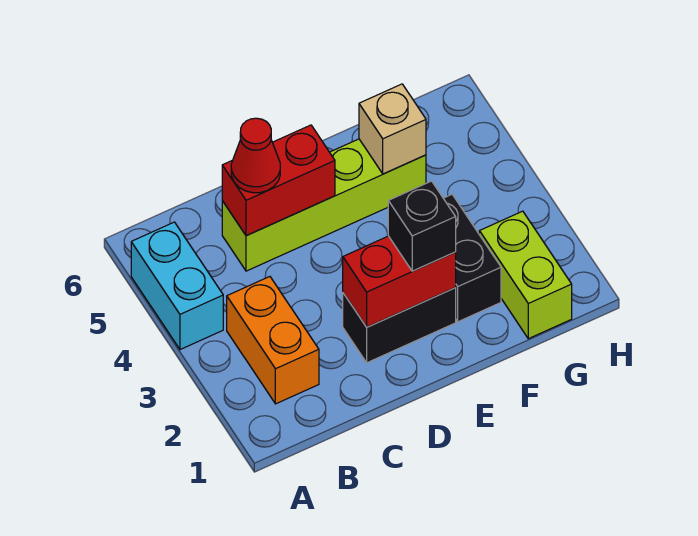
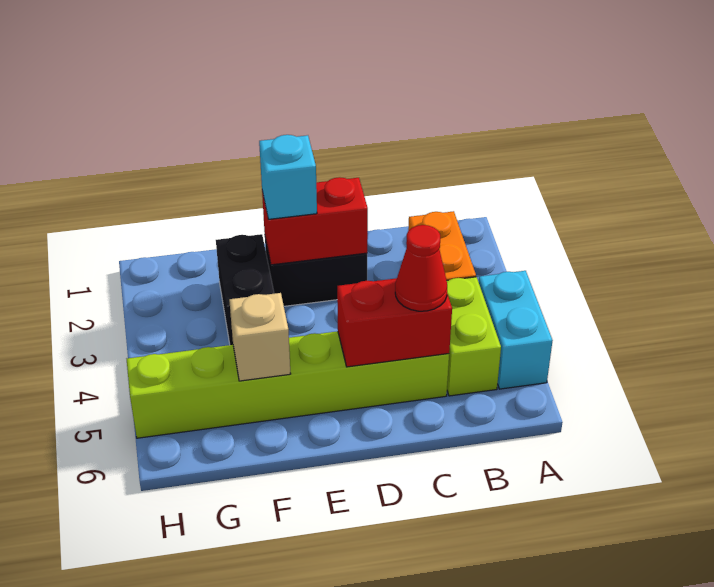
lime 1x4 brick [222,139,426,271] -> lime 1x6 brick [127,331,449,438]
black 1x1 brick [388,181,456,271] -> cyan 1x1 brick [259,135,317,219]
lime 1x2 brick [479,211,572,339] -> lime 1x2 brick moved to [447,277,501,396]

